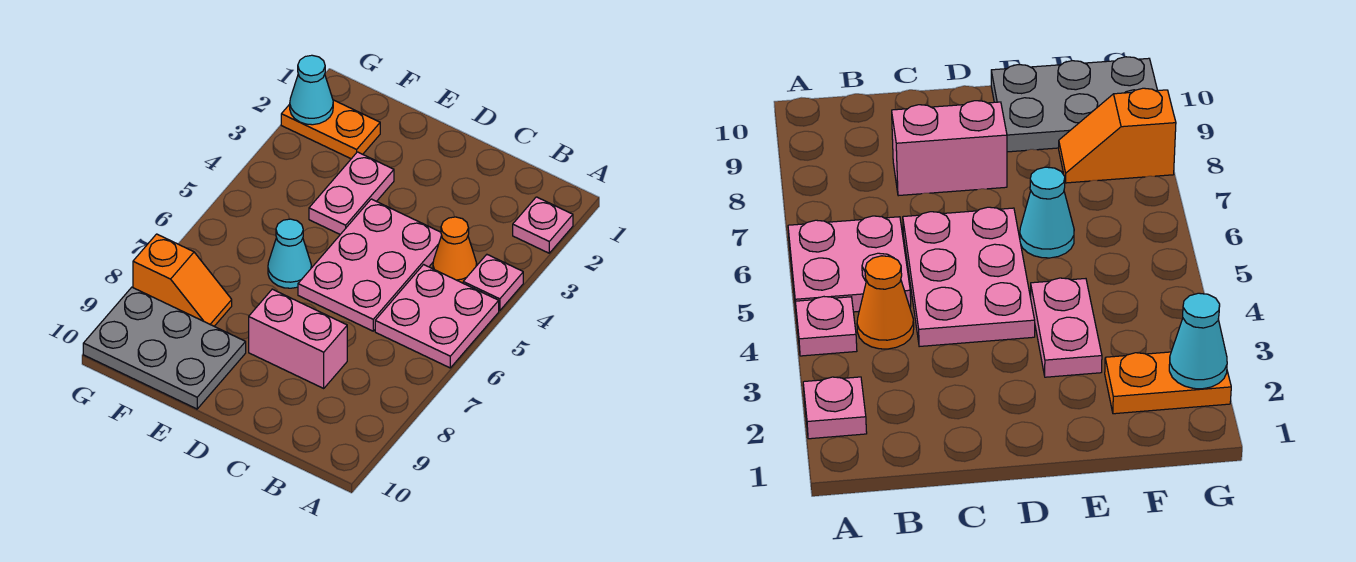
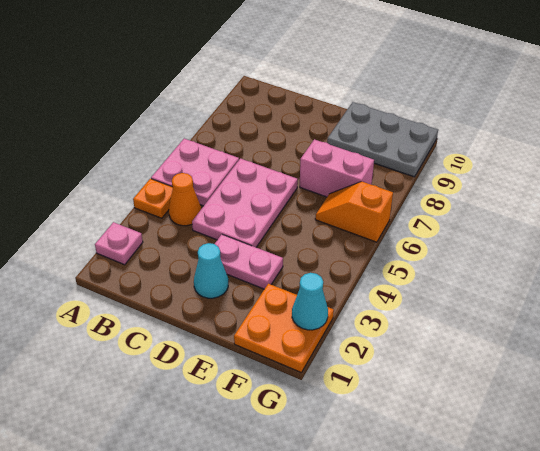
pink 1x1 plate [463,255,523,311] -> orange 1x1 plate [133,179,173,218]
pink 1x2 brick [249,289,347,388] -> pink 1x2 brick moved to [300,139,374,197]
pink 1x2 plate [309,152,394,234] -> pink 1x2 plate turned to [215,234,283,289]
cyan 1x1 cone [268,219,311,288] -> cyan 1x1 cone moved to [194,243,228,298]
orange 1x2 plate [281,100,380,159] -> orange 2x2 plate [234,284,334,373]
orange 1x2 slope [133,234,232,326] -> orange 1x2 slope moved to [315,181,393,242]

